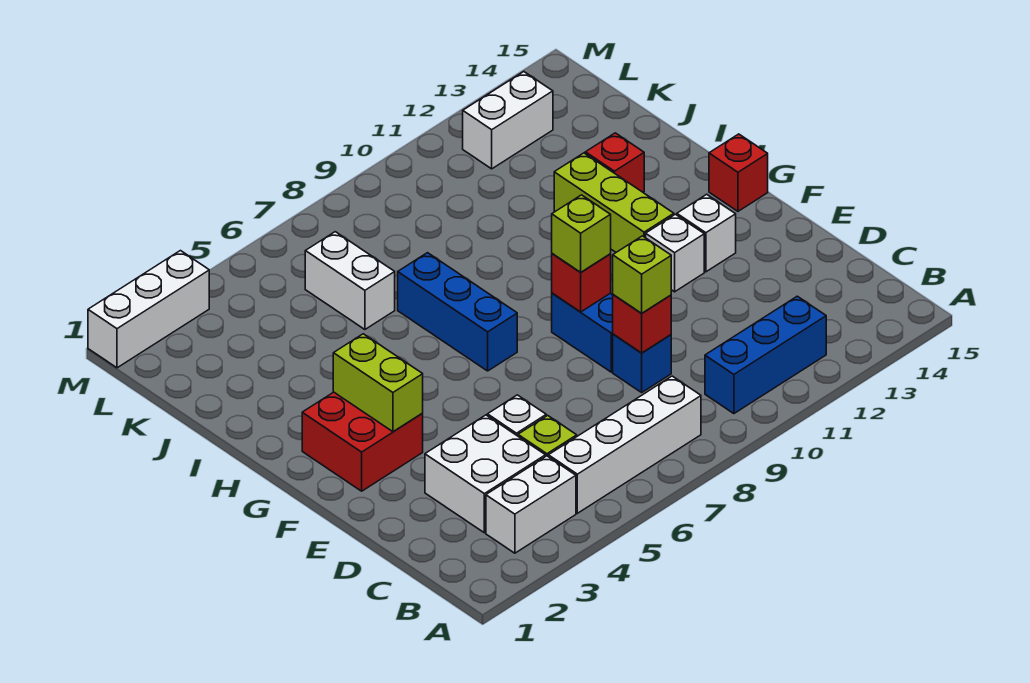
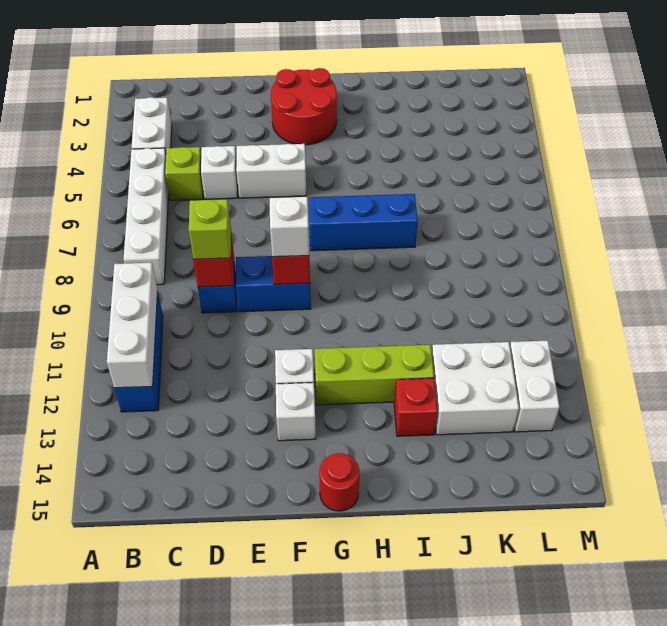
white 2x2 brick [425,415,545,533] -> white 2x2 brick moved to [432,342,519,435]
red 2x2 brick [302,392,423,491] -> red 2x2 round brick [271,68,337,145]
lime 1x2 brick [333,334,423,432] -> none
lime 1x1 brick [552,195,611,272] -> white 1x1 brick [270,197,309,257]
red 1x1 brick [709,134,768,211] -> red 1x1 round brick [319,453,359,511]
white 1x2 brick [305,232,395,329] -> white 1x2 brick moved to [236,144,307,198]
white 1x3 brick [88,251,209,368] -> white 1x3 brick moved to [107,263,158,388]

